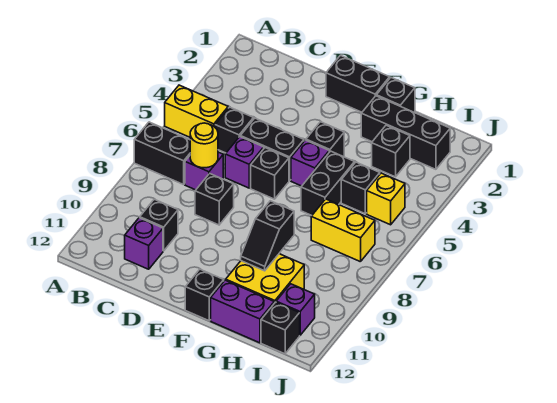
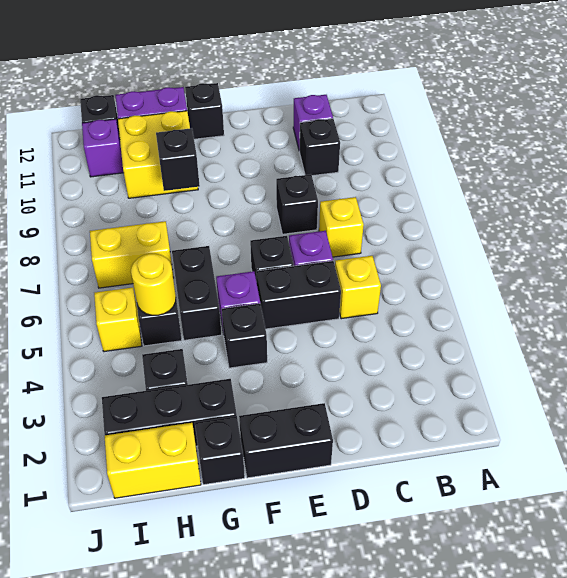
yellow 1x2 brick [165,85,228,137] -> yellow 1x2 brick moved to [105,423,201,498]
black 1x2 brick [134,122,190,185] -> none
black 1x1 brick [215,107,254,153] -> yellow 1x1 brick [335,256,381,319]
purple 1x1 brick [185,152,223,190] -> yellow 1x1 brick [319,197,364,257]
yellow 1x1 round brick [190,123,218,168] -> yellow 1x1 round brick moved to [131,254,176,315]

